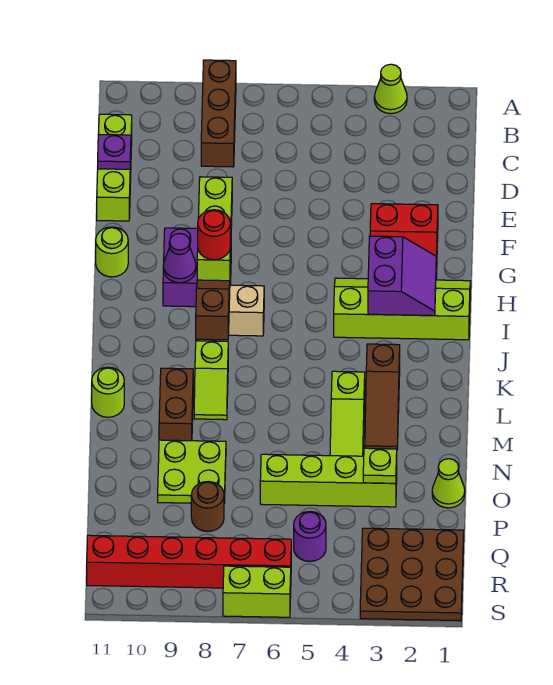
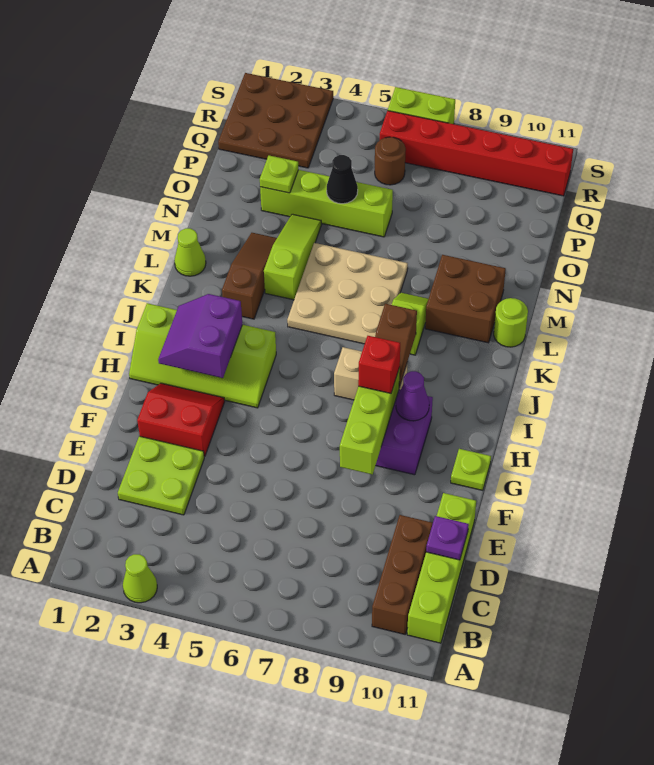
brown 1x3 brick [201,60,236,167] -> brown 1x3 brick moved to [372,515,433,634]
lime 1x3 brick [97,114,132,221] -> lime 1x4 brick [407,493,476,643]
lime 1x1 round brick [96,227,128,277] -> lime 1x1 plate [451,449,491,490]
red 1x1 round brick [198,210,230,260] -> red 1x1 brick [358,336,400,393]
none -> tan 3x3 plate [287,243,408,344]
brown 1x2 brick [159,368,193,441] -> brown 2x2 brick [425,255,506,343]
lime 2x2 plate [158,440,226,503] -> lime 2x2 plate moved to [118,436,204,515]
lime 1x1 cone [432,459,465,508] -> lime 1x1 cone moved to [174,228,206,276]
none -> black 1x1 cone [327,155,358,204]
brown 1x1 round brick [191,482,224,532] -> brown 1x1 round brick moved to [375,137,406,185]
purple 1x1 round brick [294,512,326,562] -> none

